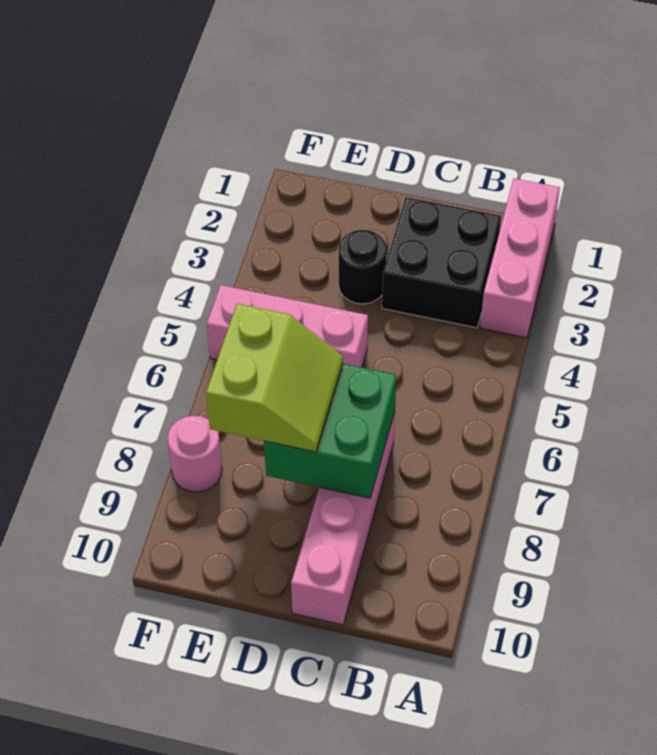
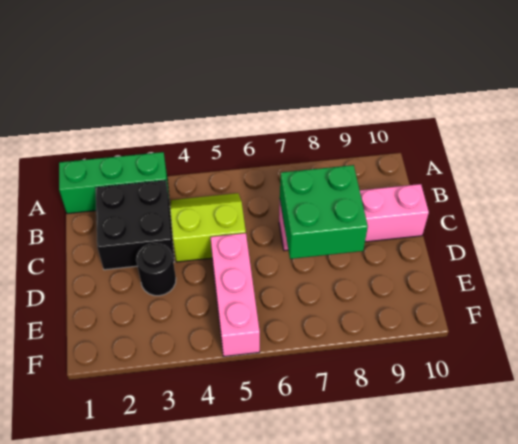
pink 1x3 brick [480,178,560,338] -> green 1x3 brick [59,152,169,214]
lime 2x2 slope [206,304,343,452] -> lime 2x2 slope moved to [170,193,246,262]
pink 1x1 round brick [167,416,222,492] -> none

